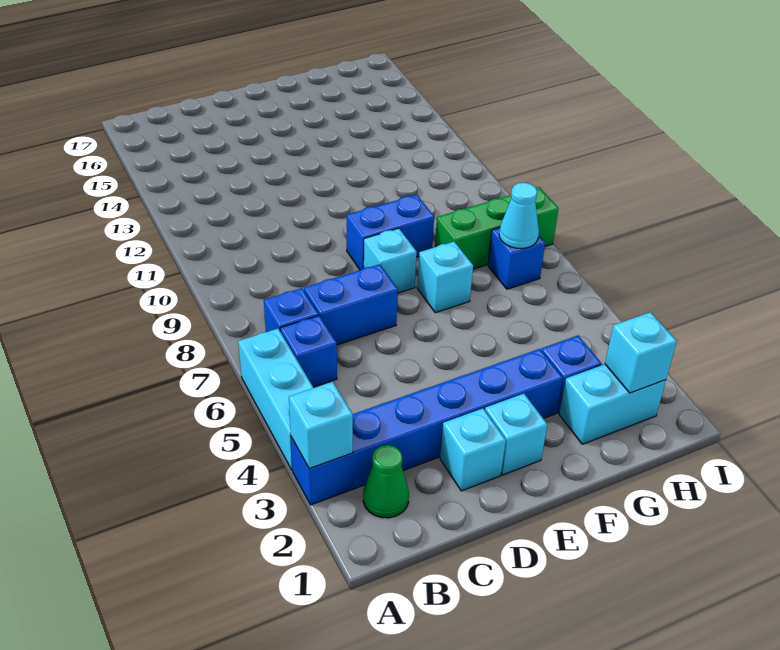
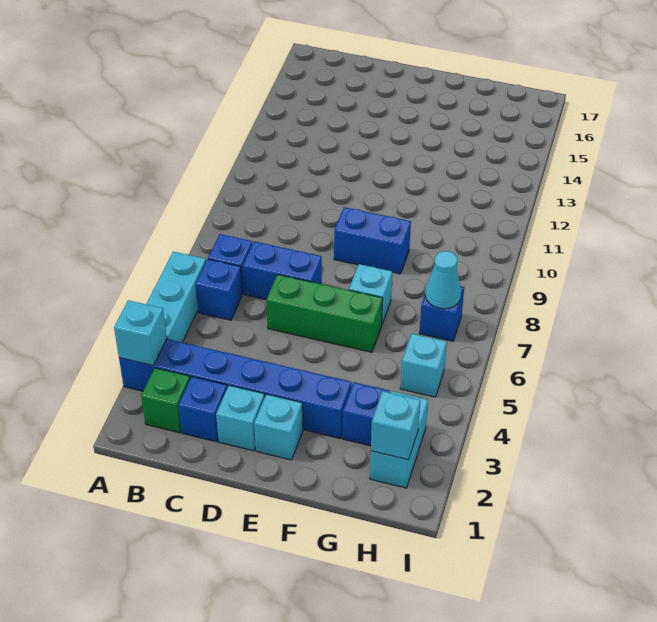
green 1x1 cone [363,445,409,518] -> green 1x1 brick [141,368,190,433]
none -> blue 1x1 brick [178,377,227,442]
cyan 1x1 brick [363,228,417,293] -> cyan 1x1 brick moved to [400,334,447,397]
cyan 1x2 brick [559,364,666,444] -> cyan 1x2 brick turned to [370,391,428,488]
green 1x3 brick [435,187,559,269] -> green 1x3 brick moved to [266,275,383,352]

